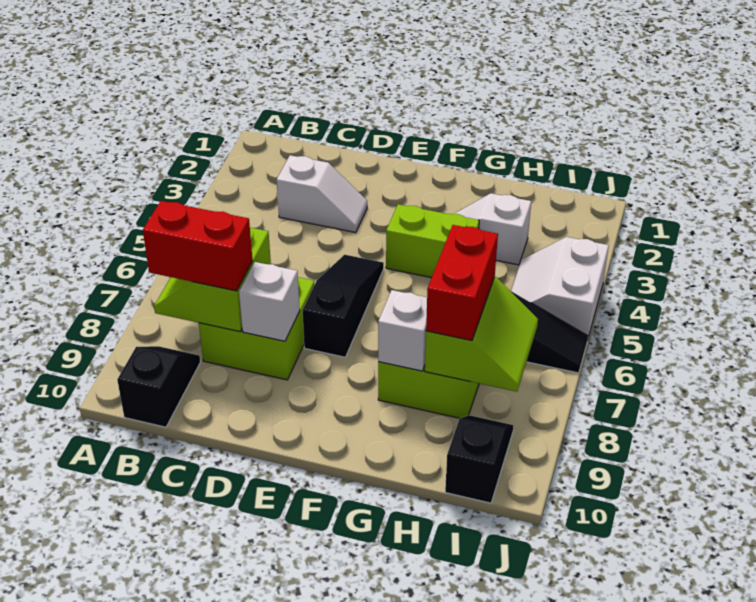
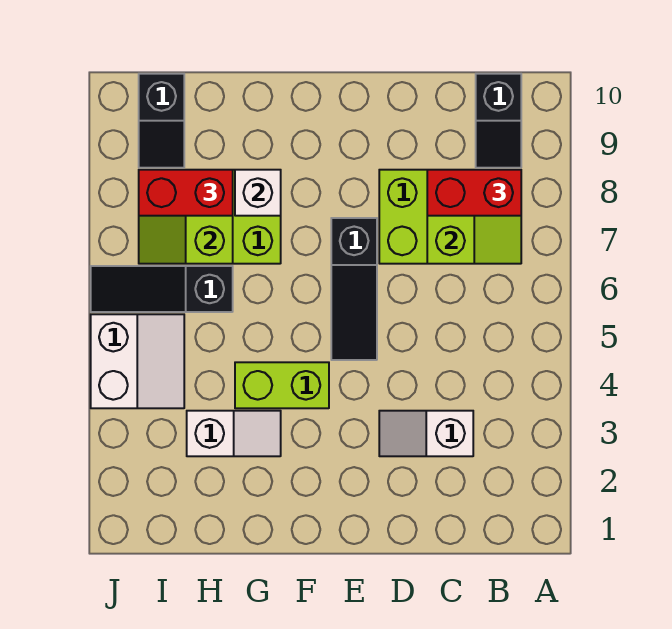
white 1x1 brick [239,262,300,341] -> none
red 1x2 brick [426,225,498,341] -> red 1x2 brick turned to [139,170,233,216]

